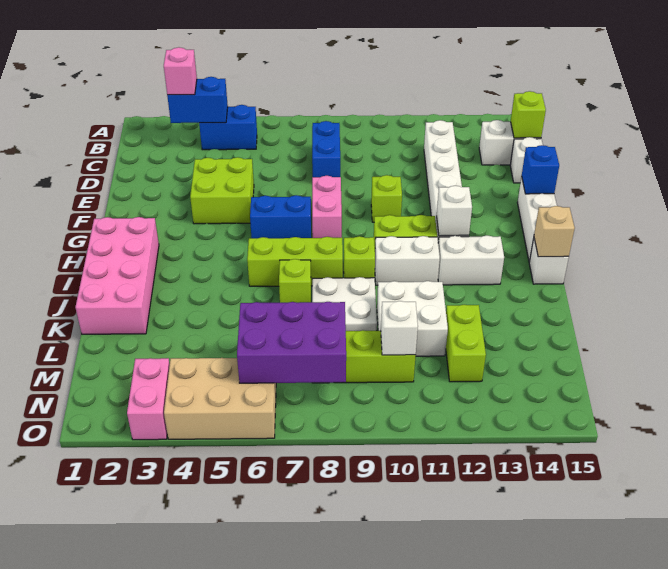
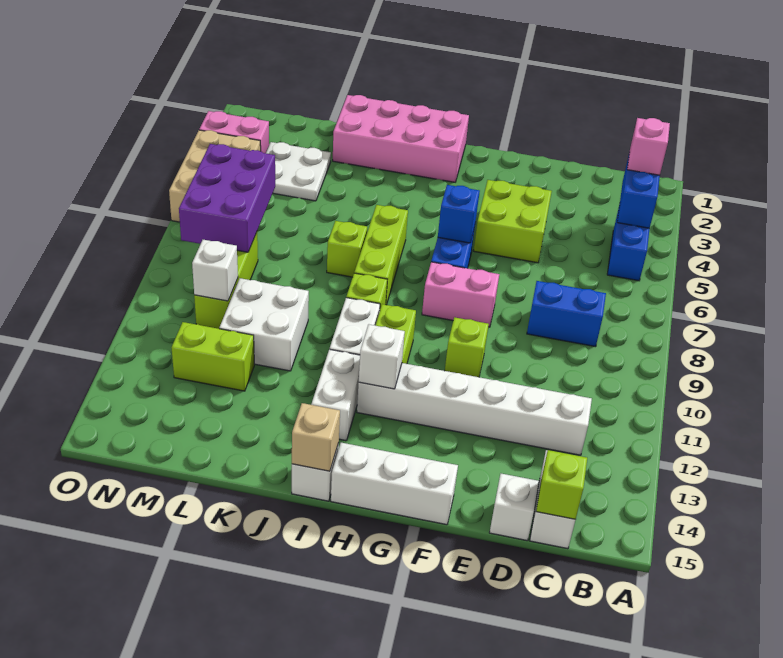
blue 1x1 brick [522,145,559,194] -> blue 1x1 brick moved to [438,185,480,243]
white 2x2 plate [312,277,377,331] -> white 2x2 plate moved to [266,142,331,201]

